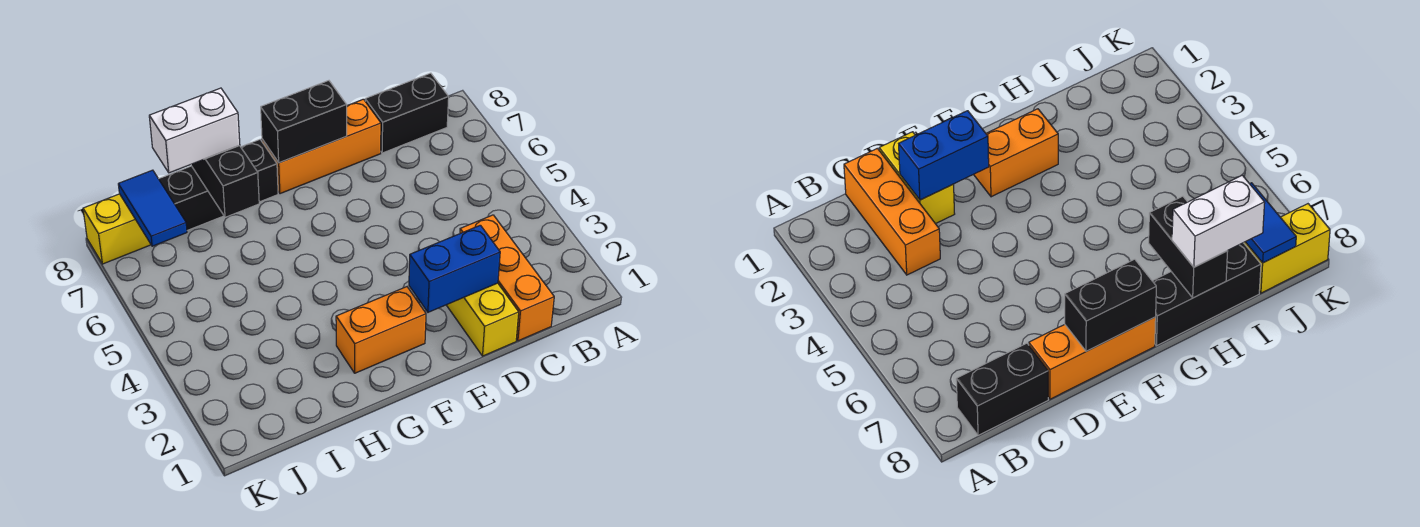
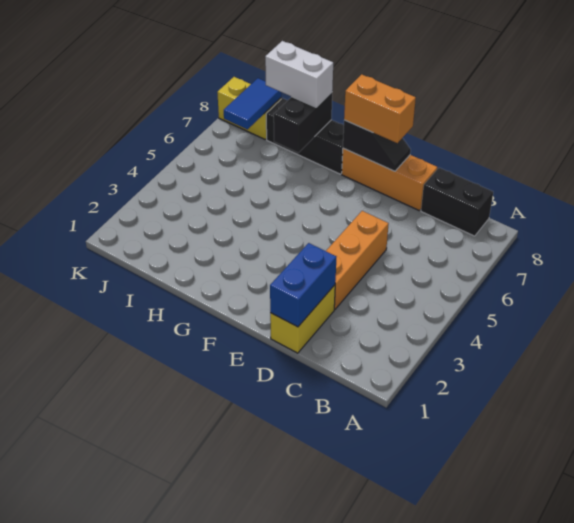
orange 1x3 brick [460,215,554,341] -> orange 1x3 brick moved to [326,211,389,309]
blue 1x2 brick [409,225,500,312] -> blue 1x2 brick turned to [270,243,336,327]
black 1x2 brick [261,81,347,163] -> black 1x2 slope [343,120,411,171]
orange 1x2 brick [336,287,426,373] -> orange 1x2 brick moved to [344,74,416,143]

